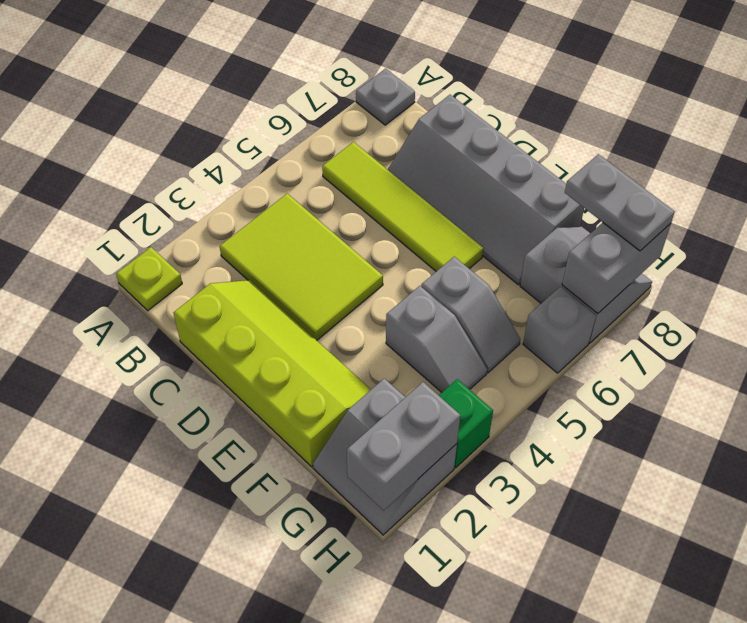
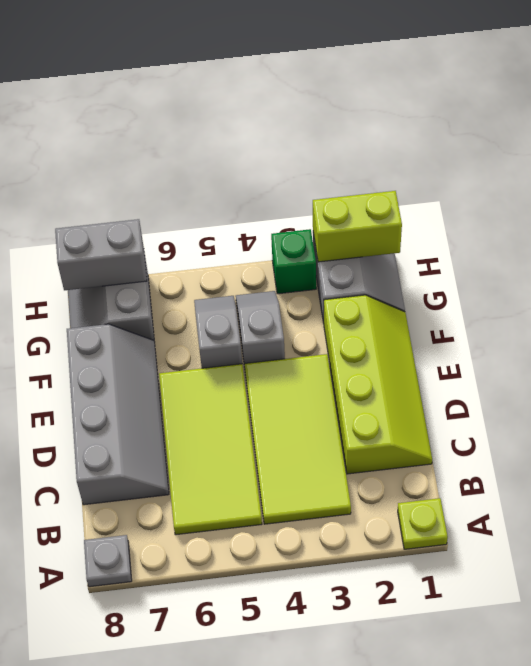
lime 2x3 tile [220,194,383,340] -> lime 2x4 tile [244,354,351,524]
lime 1x4 tile [322,142,483,271] -> lime 2x4 tile [159,364,262,535]
lime 2x4 slope [173,280,371,467] -> lime 2x4 slope turned to [324,295,432,474]
grey 1x2 plate [565,154,675,251] -> none
grey 1x2 brick [347,382,460,510] -> lime 1x2 brick [313,191,402,262]
grey 1x1 brick [523,287,596,373] -> none

